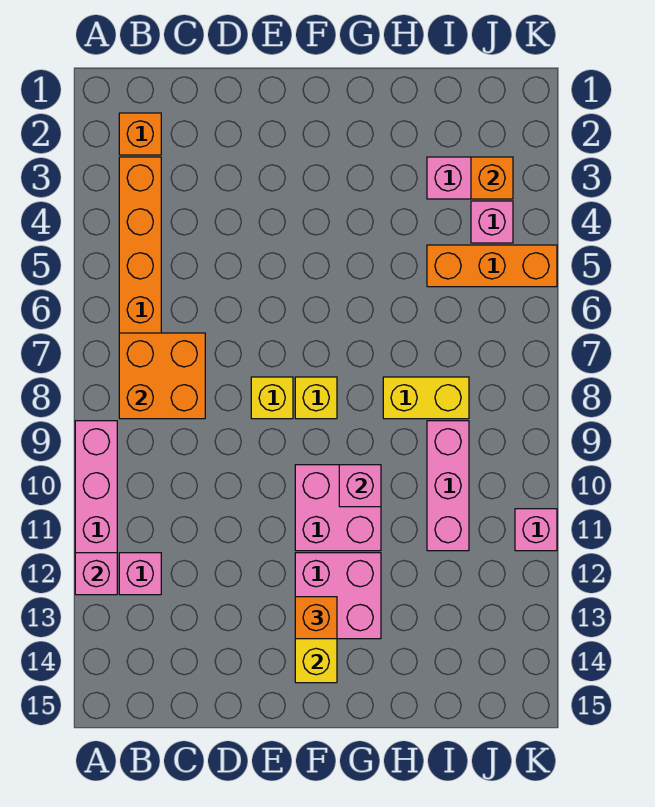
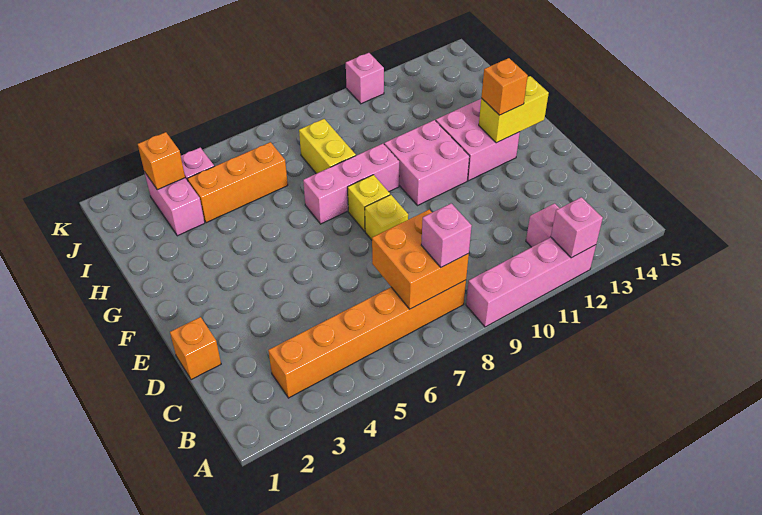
orange 1x1 brick [119,113,161,155] -> orange 1x1 brick moved to [170,317,221,380]
pink 1x1 brick [339,465,381,507] -> pink 1x1 brick moved to [421,203,472,267]
orange 1x3 brick [427,245,557,287] -> orange 1x3 brick turned to [188,142,288,223]
pink 1x3 brick [427,421,469,551] -> pink 1x3 brick moved to [303,144,399,224]

